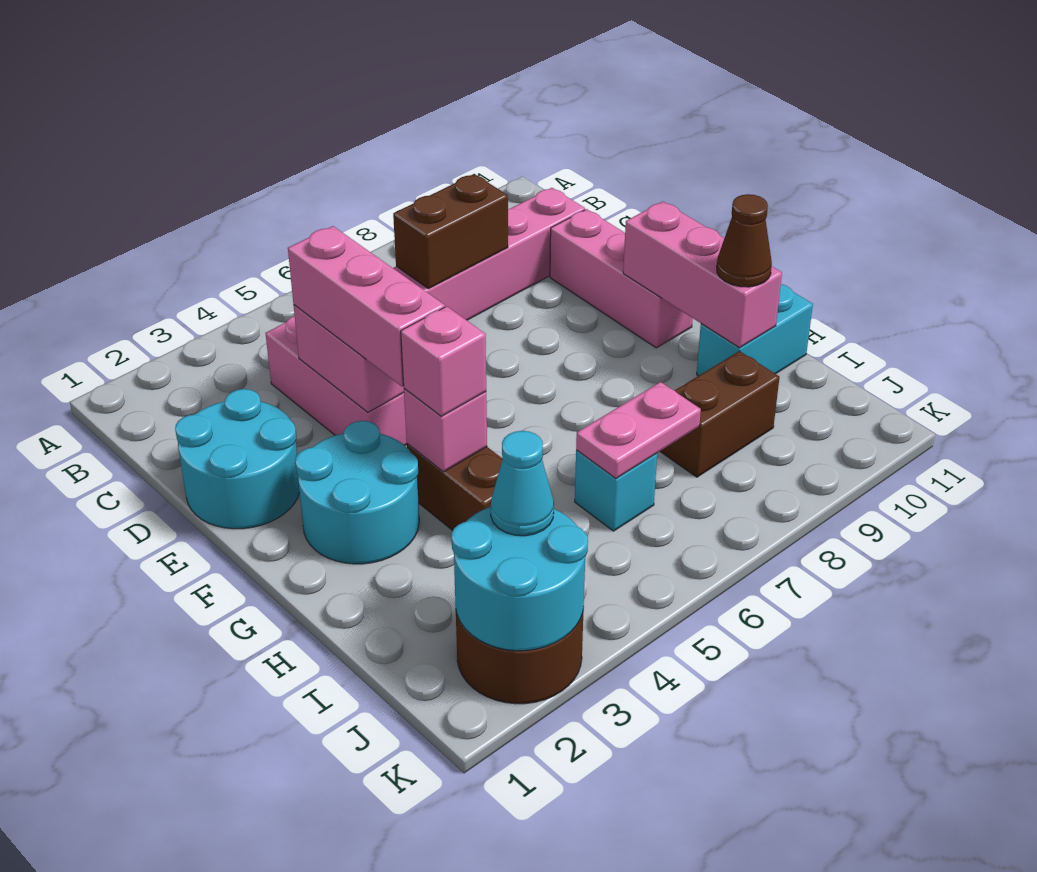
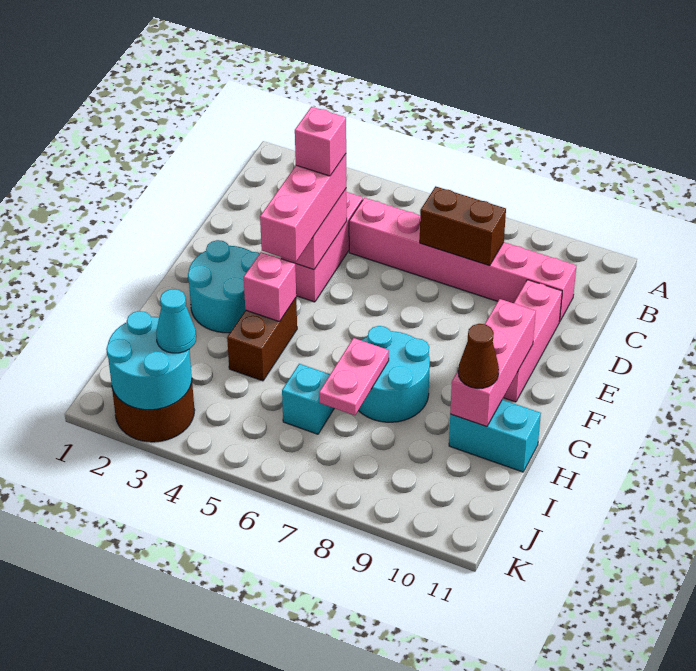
cyan 2x2 round brick [175,389,300,529] -> cyan 2x2 round brick moved to [358,326,430,422]
pink 1x1 brick [401,306,486,416] -> pink 1x1 brick moved to [295,107,346,176]
pink 1x2 plate [576,382,701,478] -> pink 1x2 plate turned to [319,338,389,415]
brown 1x2 brick [660,351,779,477] -> none

